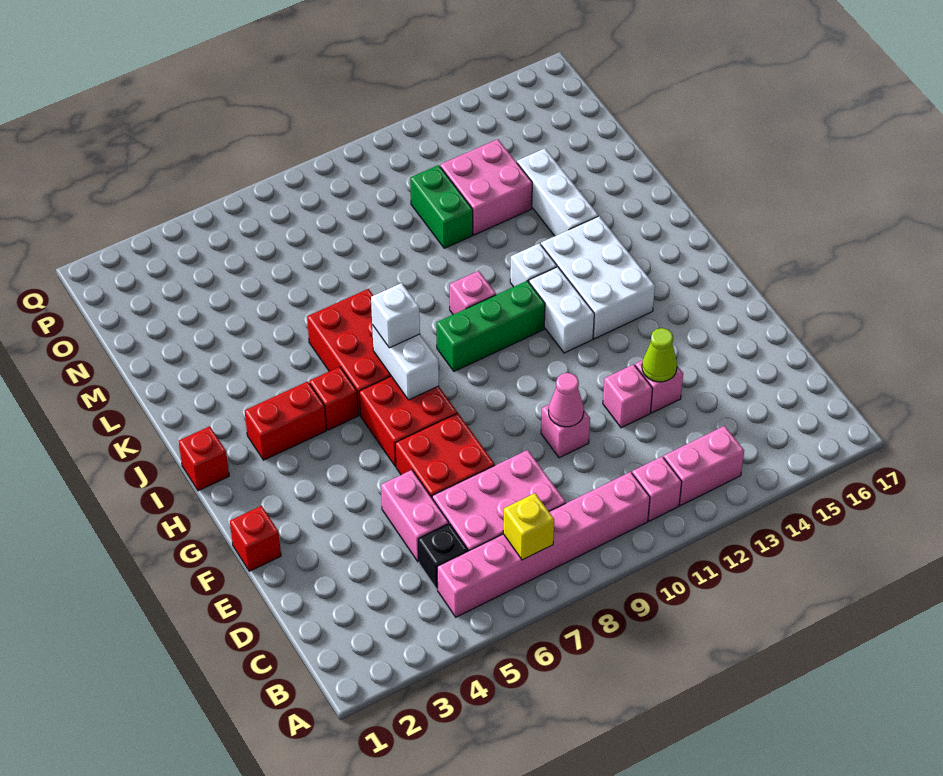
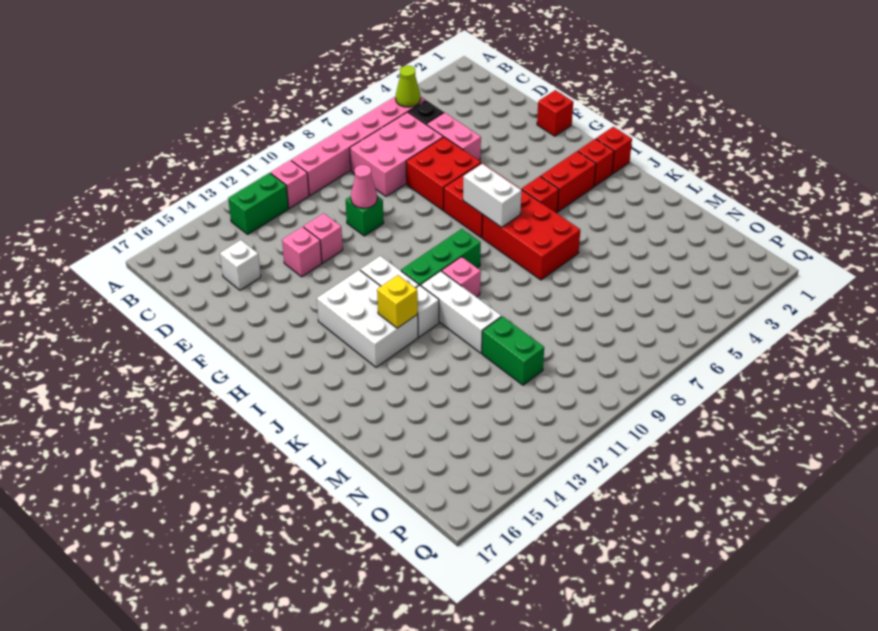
yellow 1x1 brick [503,493,554,560] -> yellow 1x1 brick moved to [377,275,418,328]
pink 1x2 brick [664,426,744,505] -> green 1x2 brick [228,173,289,234]
pink 1x1 brick [541,405,590,458] -> green 1x1 brick [346,196,384,236]
lime 1x1 cone [642,328,677,382] -> lime 1x1 cone moved to [396,66,420,107]
none -> red 1x1 brick [578,139,614,186]
white 1x1 brick [371,283,420,348] -> white 1x1 brick moved to [220,240,261,290]
white 1x3 brick [517,148,598,236] -> white 1x3 brick moved to [421,271,501,353]
pink 2x2 brick [440,139,532,235] -> none

